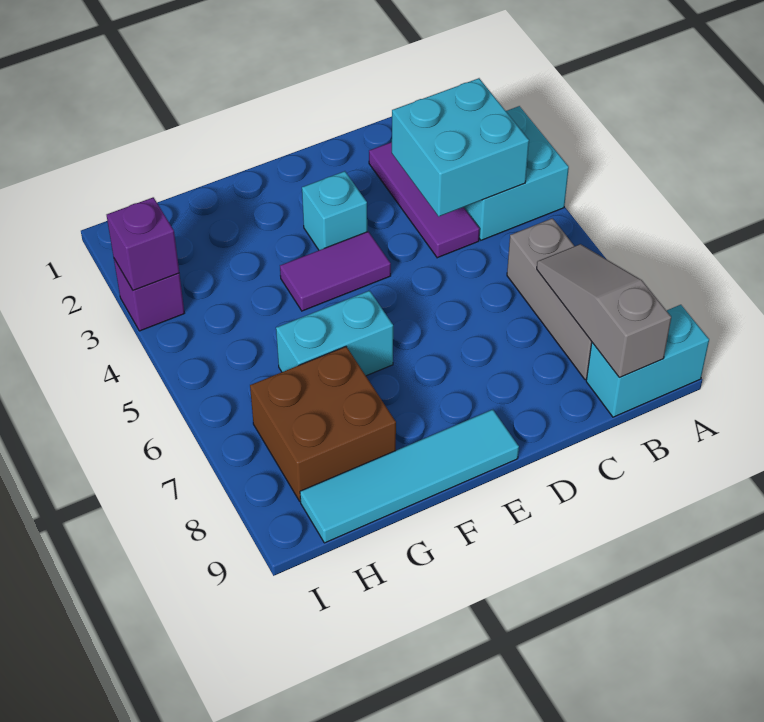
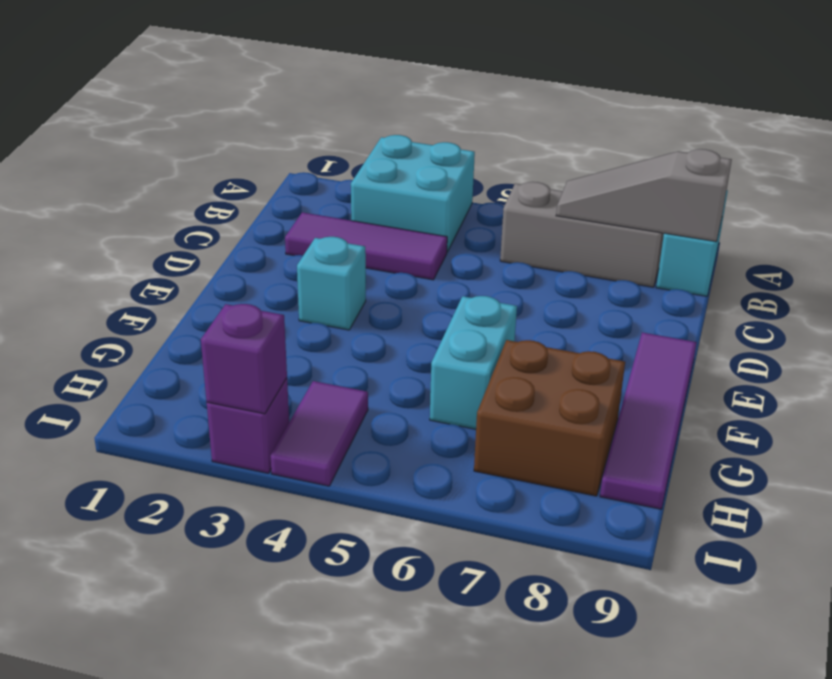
cyan 2x2 brick [392,78,529,216] -> none
purple 1x2 tile [280,232,391,311] -> purple 1x2 tile moved to [271,381,368,486]
cyan 1x4 tile [300,410,519,543] -> purple 1x4 tile [600,333,697,509]

